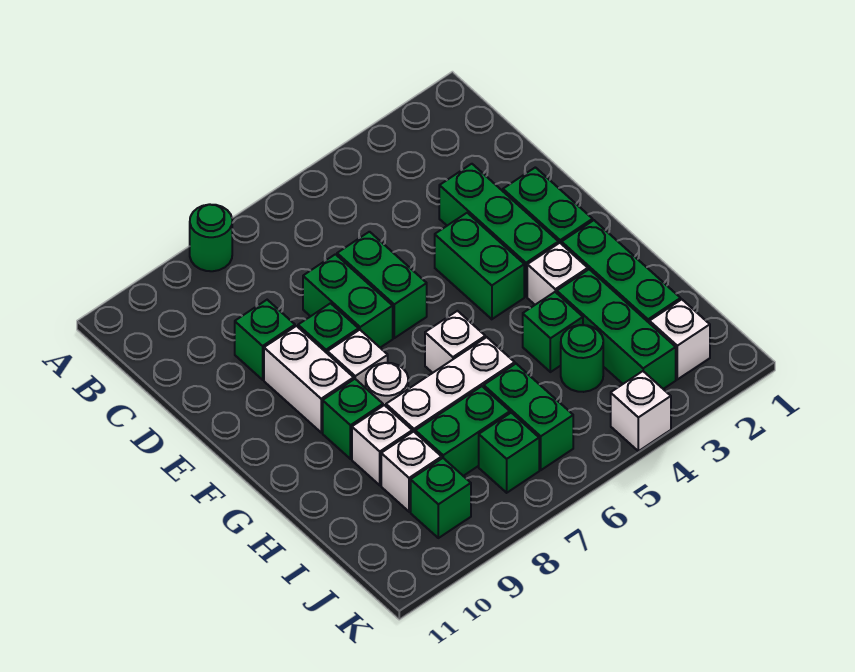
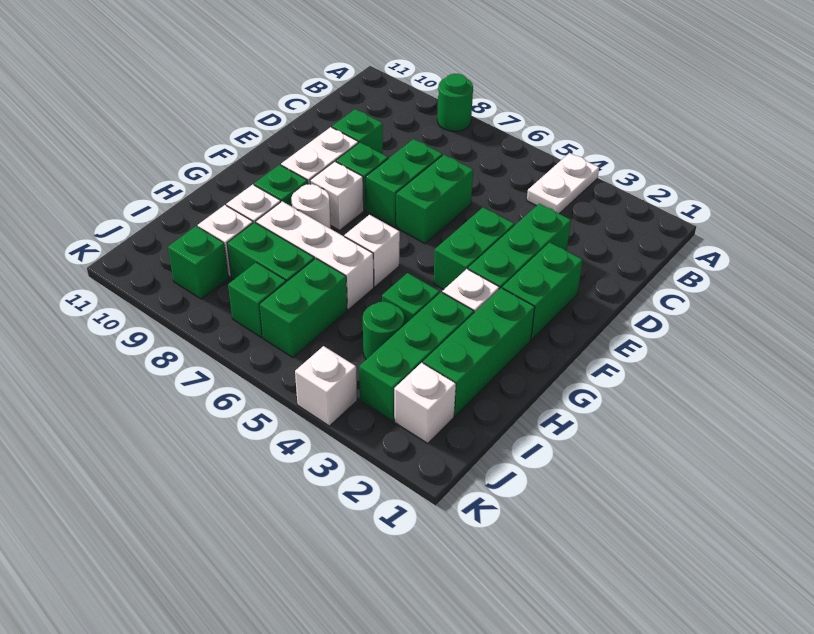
none -> white 1x2 plate [527,153,599,214]

